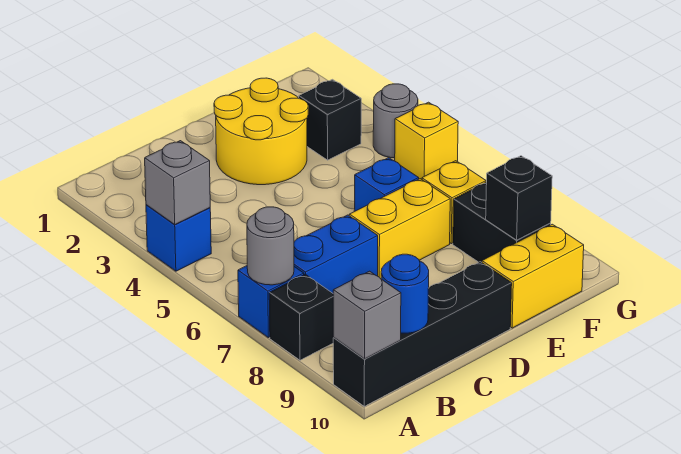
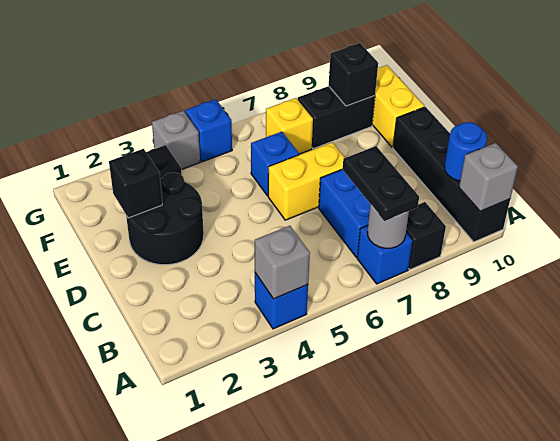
none -> black 1x2 plate [342,146,419,221]
yellow 2x2 round brick [214,78,308,185] -> black 2x2 round brick [126,172,204,265]
yellow 1x2 brick [349,179,450,279] -> yellow 1x2 brick turned to [268,142,345,220]
none -> black 1x1 brick [109,149,162,218]
grey 1x1 round brick [373,84,418,158] -> grey 1x1 brick [152,111,200,170]
yellow 1x1 brick [395,102,458,179] -> blue 1x1 brick [185,99,232,162]

